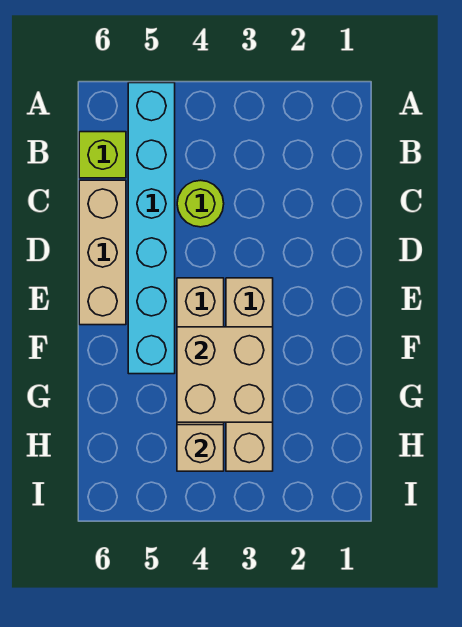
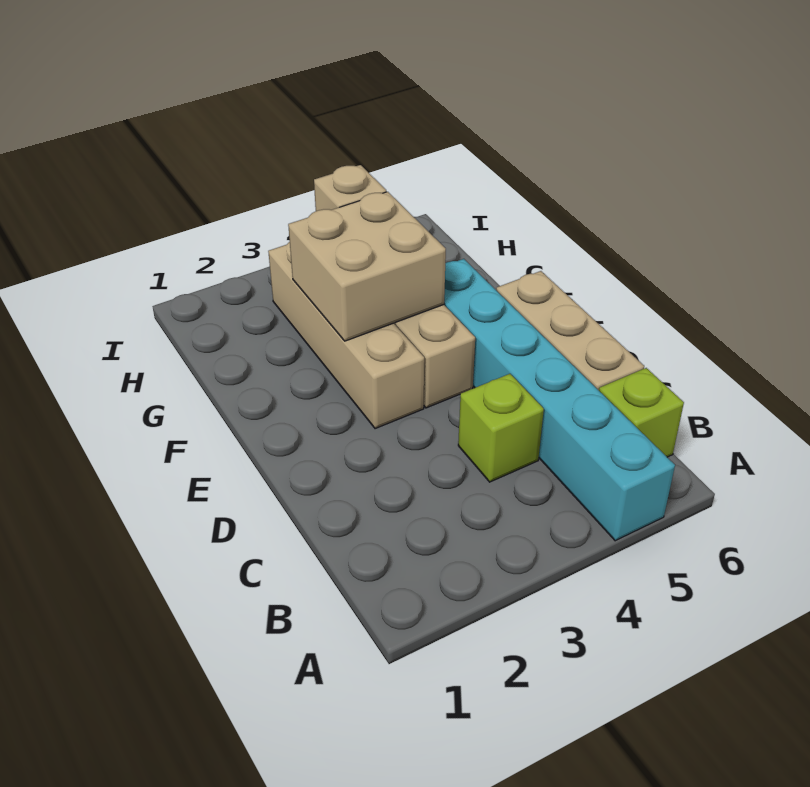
lime 1x1 round brick [177,180,224,227] -> lime 1x1 brick [458,374,544,482]

